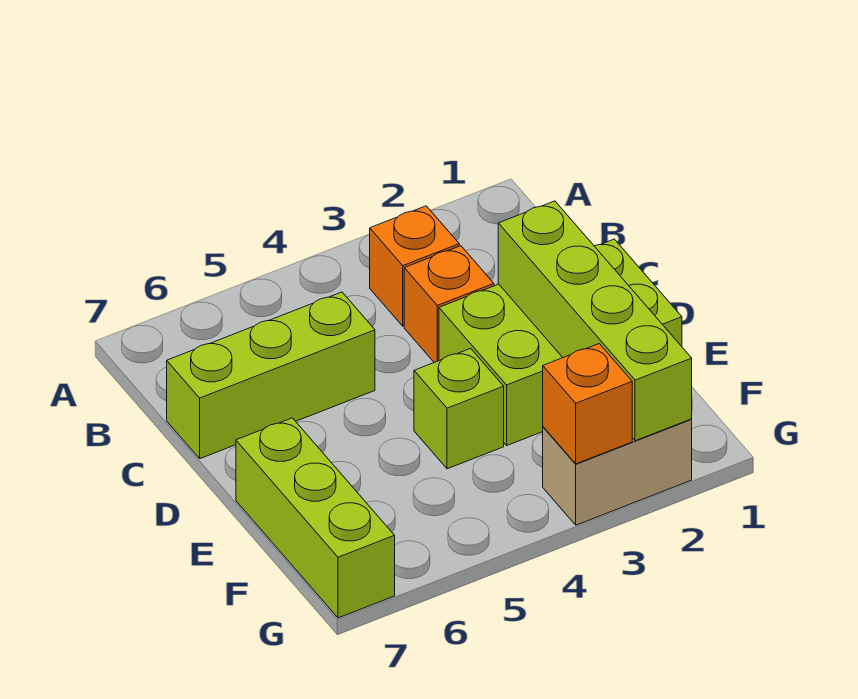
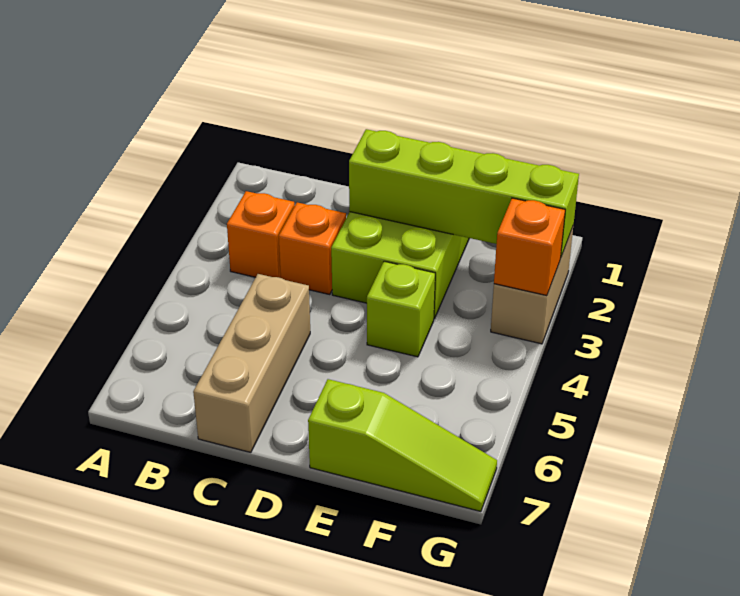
lime 1x3 brick [167,292,375,459] -> tan 1x3 brick [193,274,310,452]
lime 1x3 brick [236,418,395,618] -> lime 1x3 slope [308,379,497,511]

